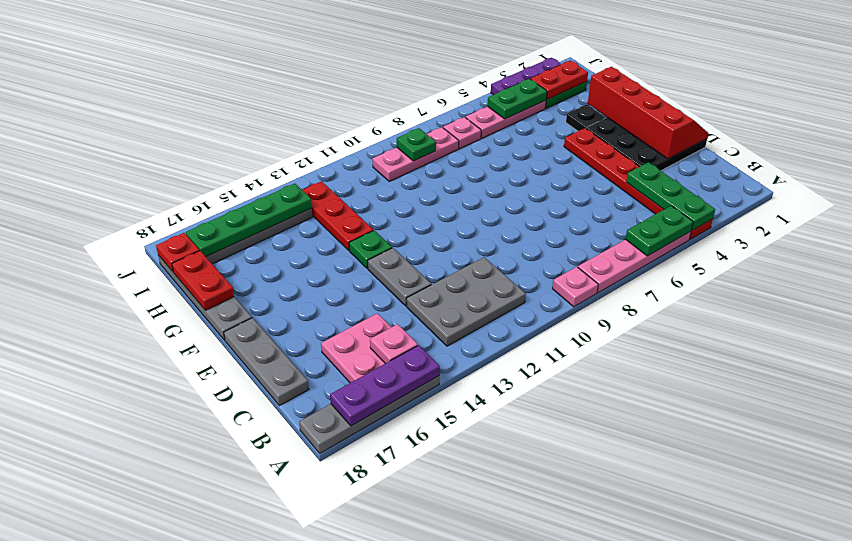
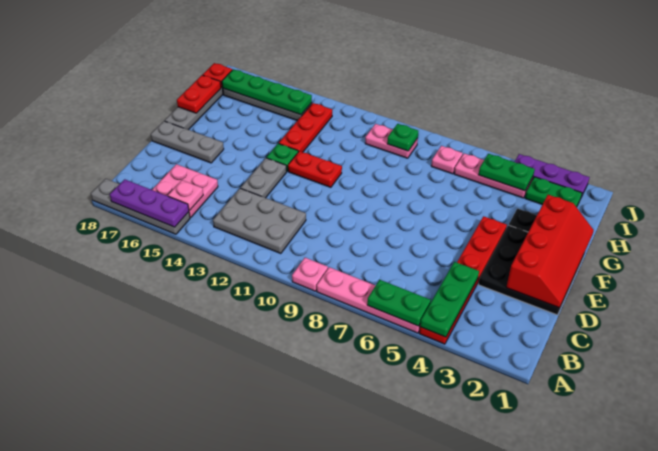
grey 1x3 plate [224,318,309,406] -> grey 1x3 plate turned to [151,121,224,163]
red 1x2 plate [531,61,588,99] -> red 1x2 plate moved to [288,151,342,187]
pink 1x3 plate [373,127,459,181] -> pink 1x2 plate [365,124,418,158]

